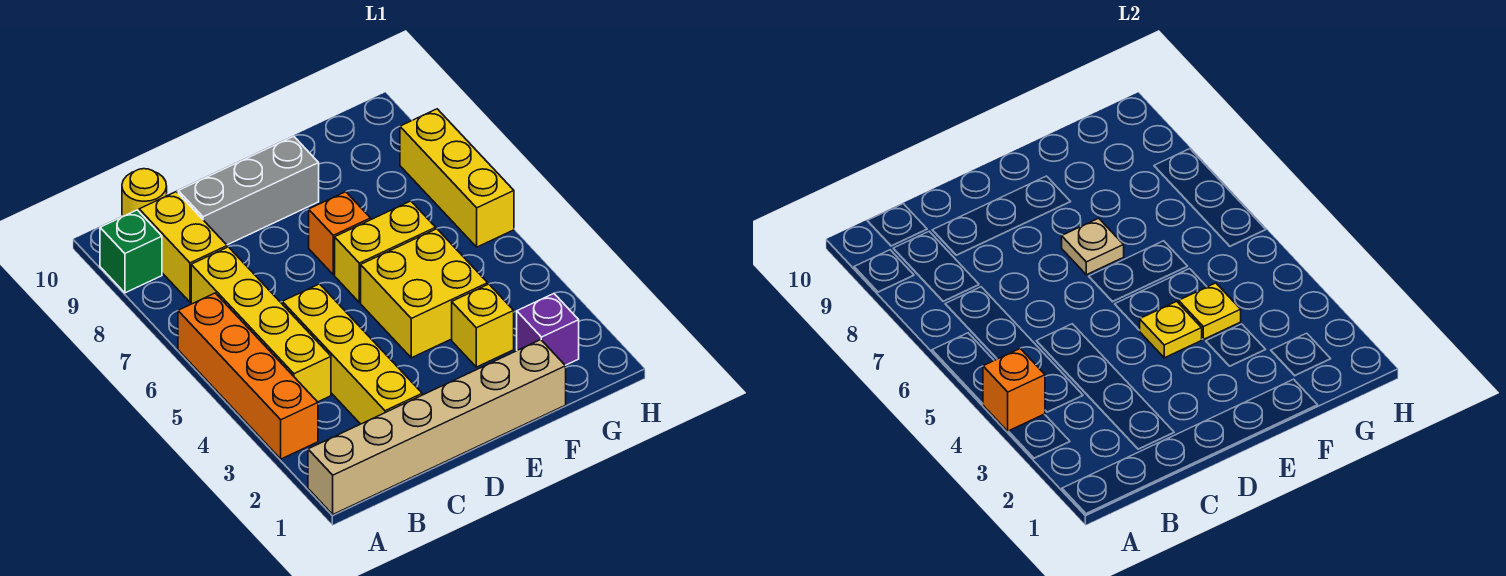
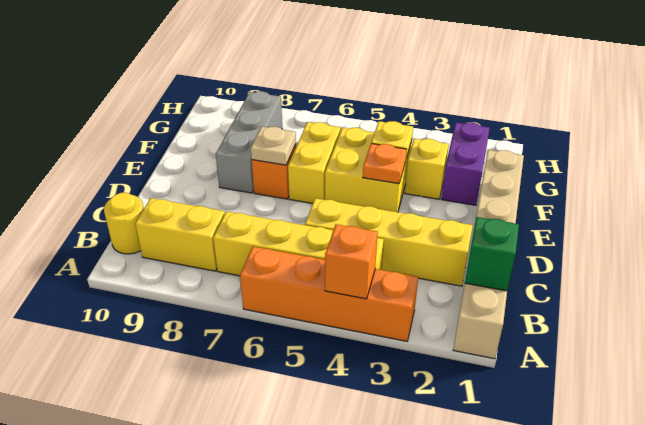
green 1x1 brick [100,210,162,293] -> green 1x1 brick moved to [465,217,519,291]
grey 1x3 brick [178,136,319,245] -> grey 1x3 brick moved to [216,91,282,193]
yellow 1x1 plate [1139,301,1202,358] -> orange 1x1 plate [363,144,407,184]
purple 1x1 brick [517,294,579,365] -> purple 1x2 brick [441,122,490,205]
yellow 1x3 brick [400,109,514,247] -> none

